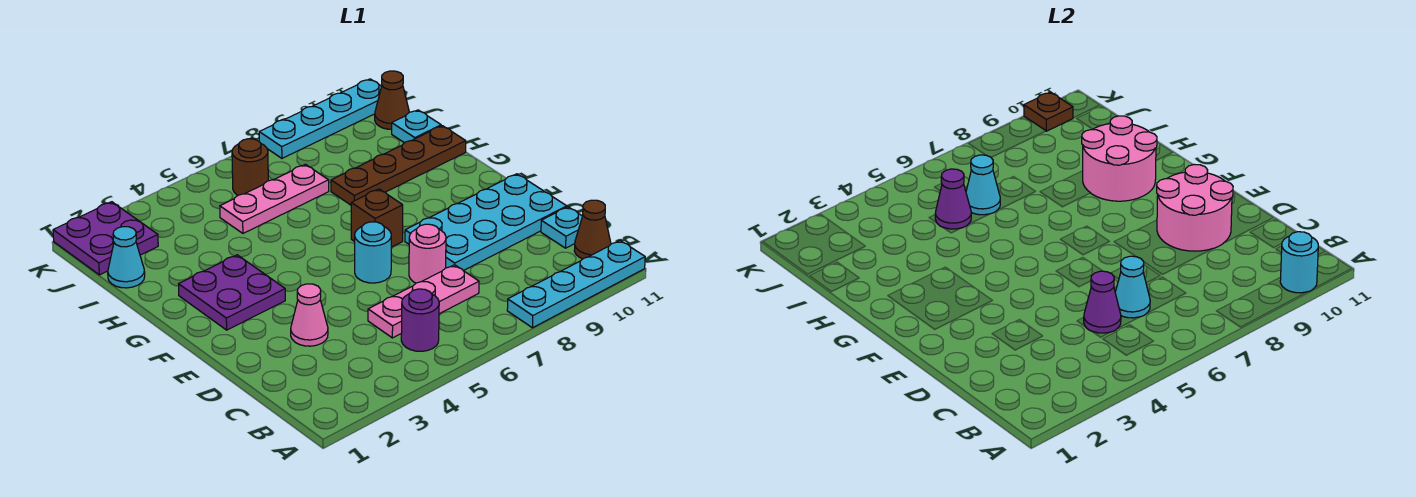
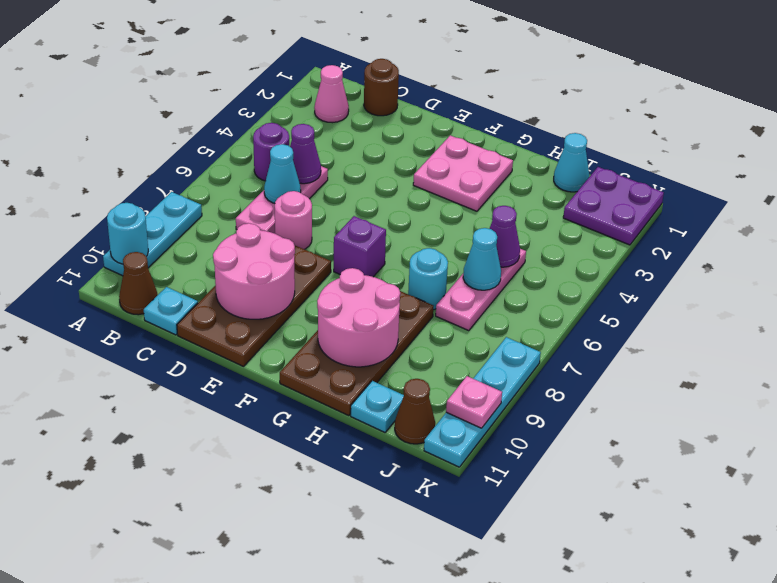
cyan 1x4 plate [507,241,645,328] -> cyan 1x3 plate [103,192,202,276]
pink 1x1 cone [291,284,328,346] -> pink 1x1 cone moved to [314,65,349,123]
cyan 2x4 plate [405,174,567,271] -> brown 2x4 plate [177,245,331,366]
cyan 1x1 round brick [355,222,391,283] -> cyan 1x1 round brick moved to [408,248,448,310]
purple 2x2 plate [179,255,285,330] -> pink 2x2 plate [413,135,513,211]
brown 1x1 brick [351,189,403,247] -> purple 1x1 brick [334,216,386,277]
brown 1x4 plate [331,126,466,205] -> brown 2x4 plate [280,291,433,416]
brown 1x1 round brick [232,139,268,195] -> brown 1x1 round brick moved to [364,59,399,116]
brown 1x1 plate [1024,92,1073,131] -> pink 1x1 plate [446,376,502,428]

